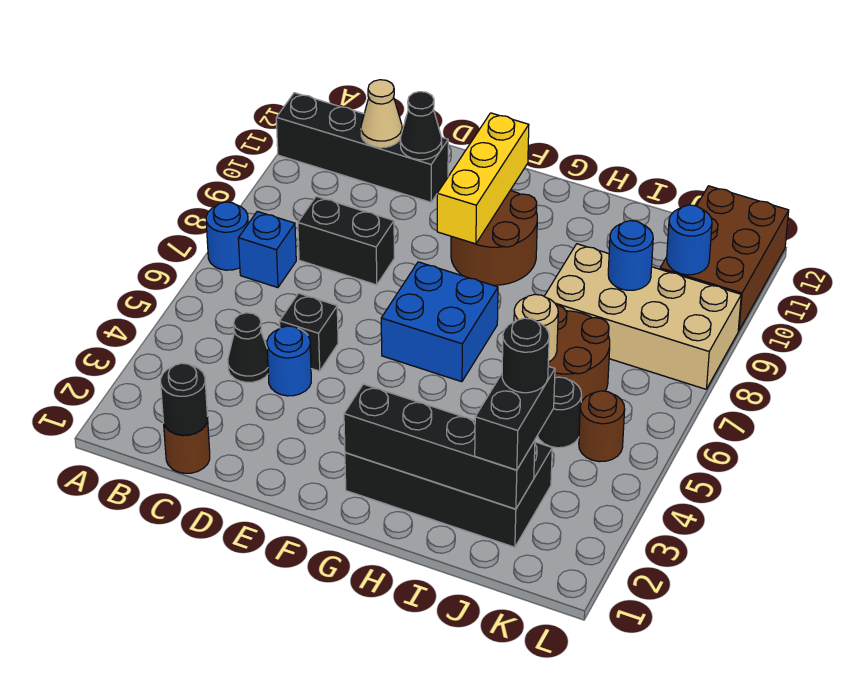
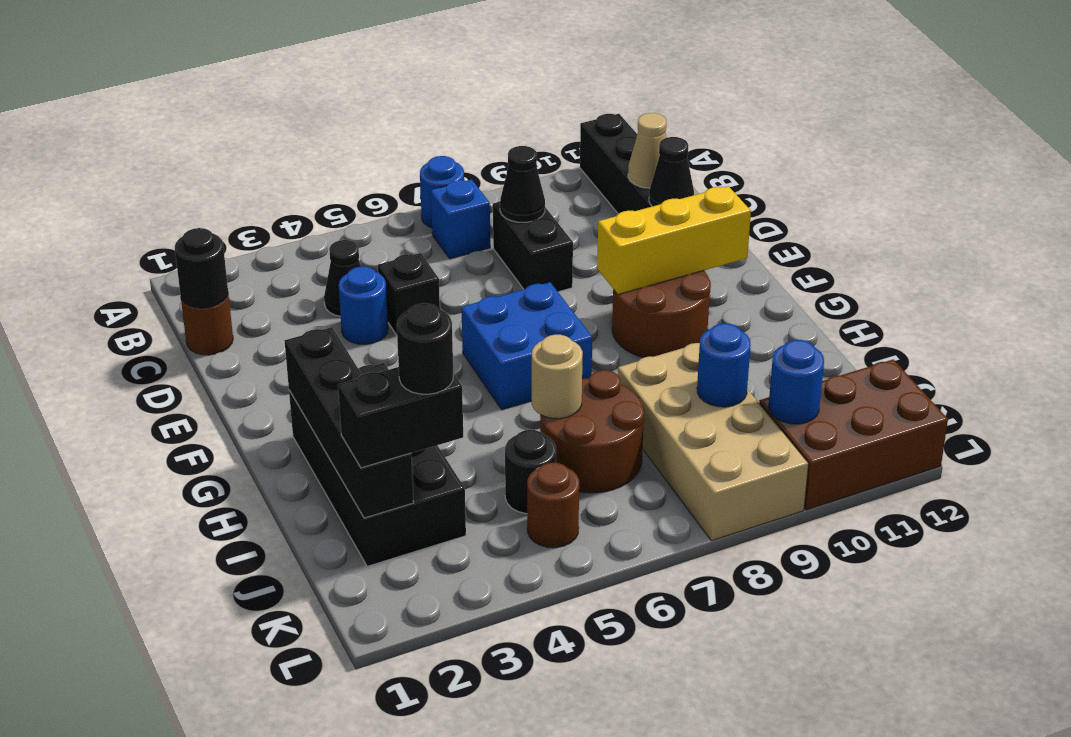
none -> black 1x1 cone [500,146,545,222]

